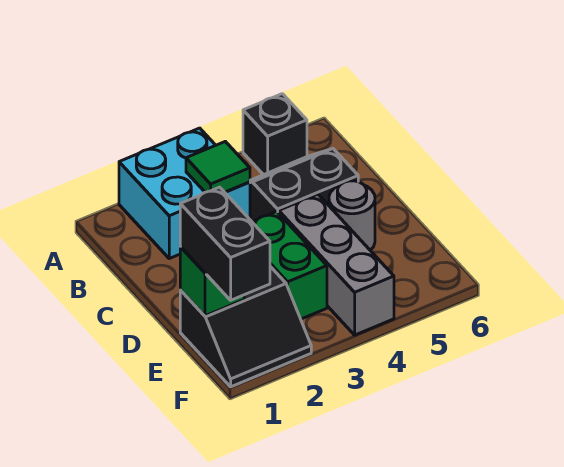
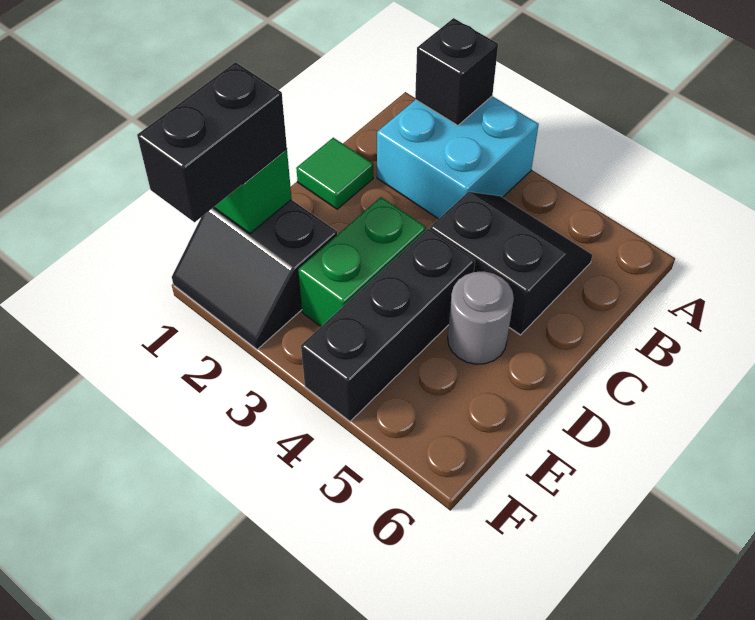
black 1x1 brick [243,94,307,175] -> black 1x1 brick moved to [415,18,498,125]
green 1x1 tile [186,141,250,192] -> green 1x1 tile moved to [296,138,373,209]
grey 1x3 brick [279,194,394,335] -> black 1x3 brick [301,229,475,421]

